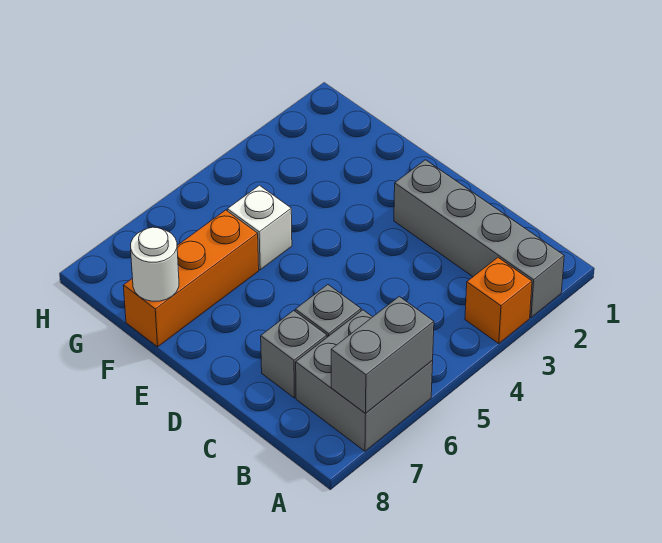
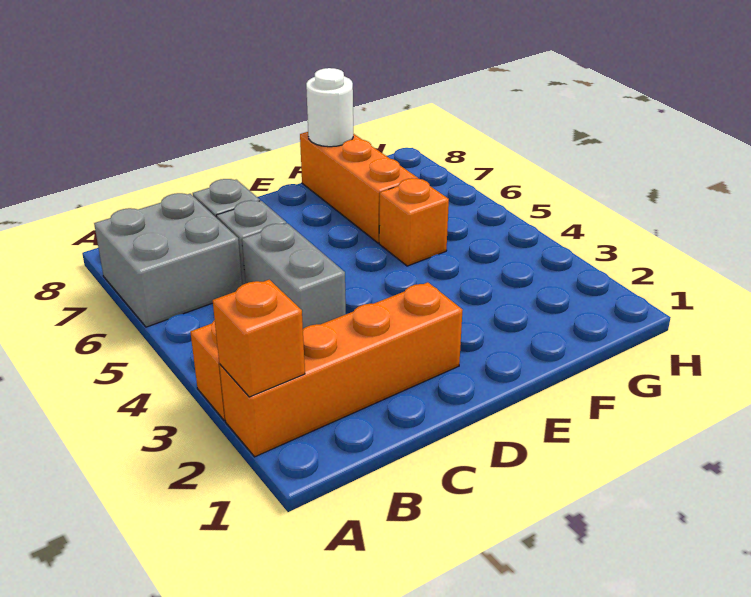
grey 1x4 brick [394,160,564,318] -> orange 1x4 brick [219,282,462,457]
none -> orange 1x1 brick [213,280,305,397]
grey 1x2 brick [331,296,434,414] -> grey 1x2 brick moved to [242,223,346,329]
white 1x1 brick [227,185,292,270] -> orange 1x1 brick [379,178,449,266]

